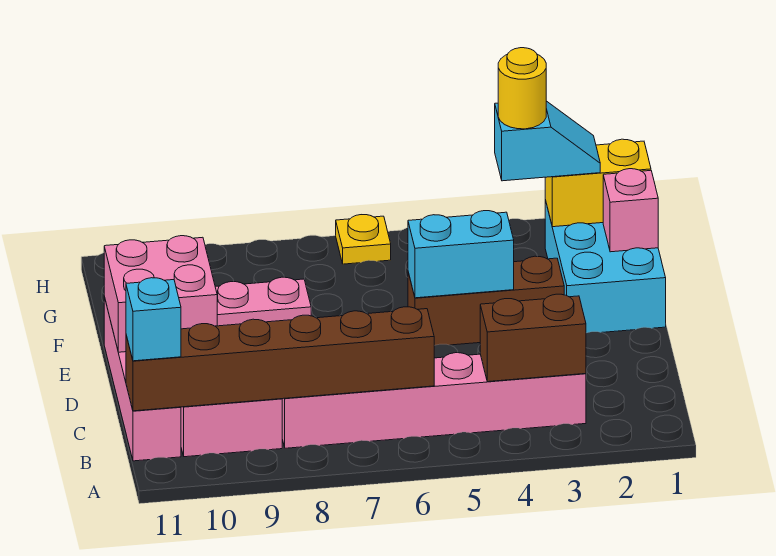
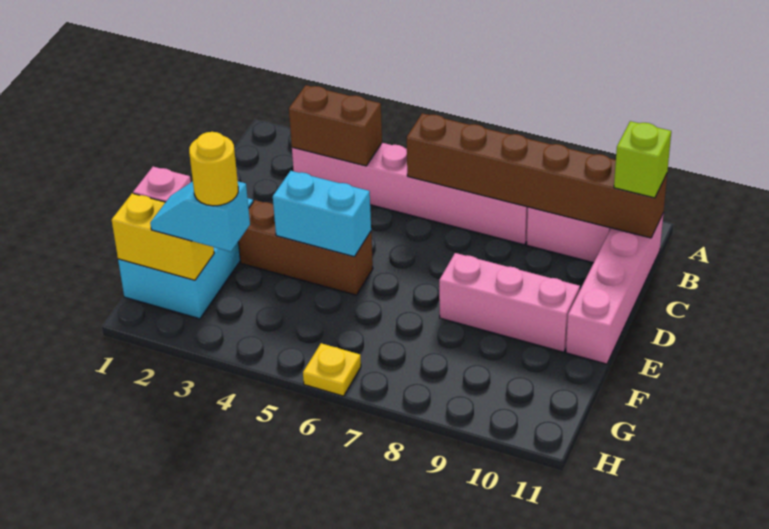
cyan 1x1 brick [126,278,181,361] -> lime 1x1 brick [614,121,671,198]
pink 2x2 brick [104,236,217,352] -> none

